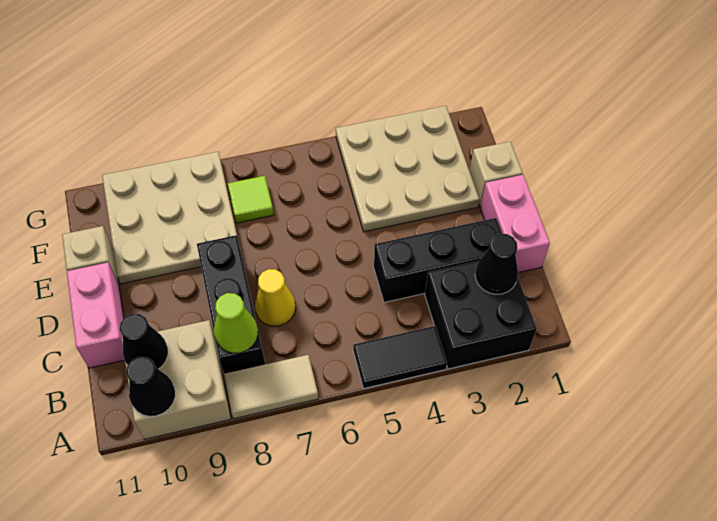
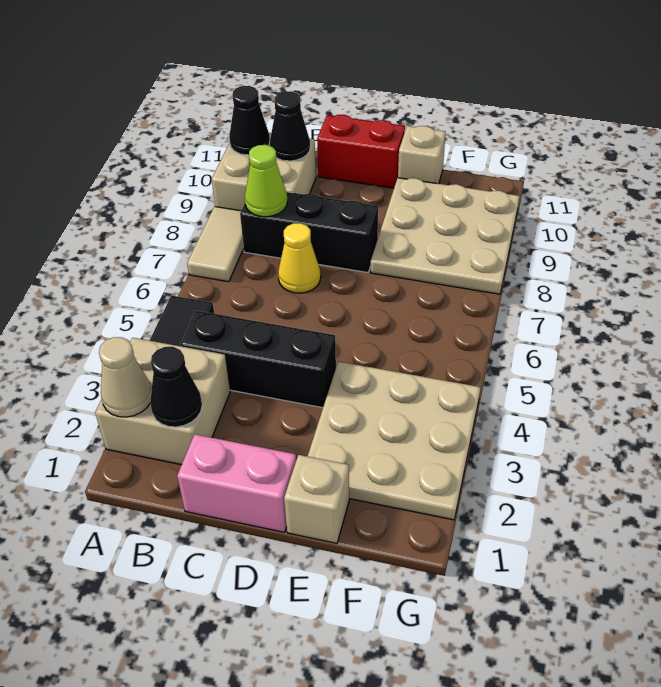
black 2x2 brick [425,261,537,369] -> tan 2x2 brick [95,338,230,465]
none -> tan 1x1 cone [99,337,152,417]
black 1x3 brick [374,218,502,302] -> black 1x3 brick turned to [180,311,336,408]
pink 1x2 brick [67,262,124,368] -> red 1x2 brick [317,115,405,188]
lime 1x1 tile [228,176,274,223] -> none

